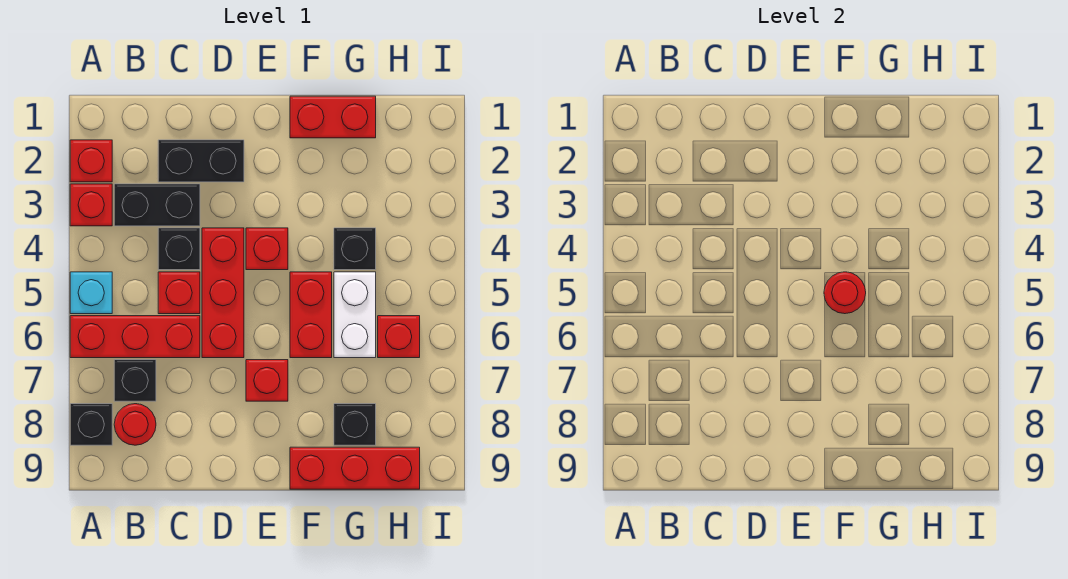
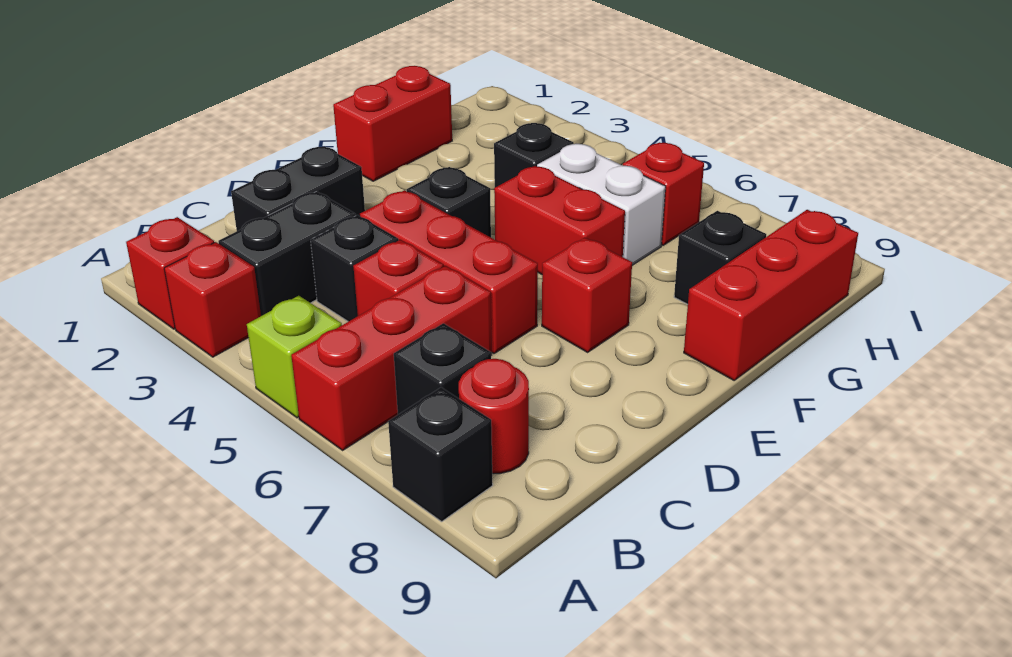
cyan 1x1 brick [70,272,112,314] -> lime 1x1 brick [247,296,342,418]
red 1x1 brick [246,228,288,270] -> black 1x1 brick [407,167,491,237]
red 1x1 round brick [824,272,866,314] -> none

